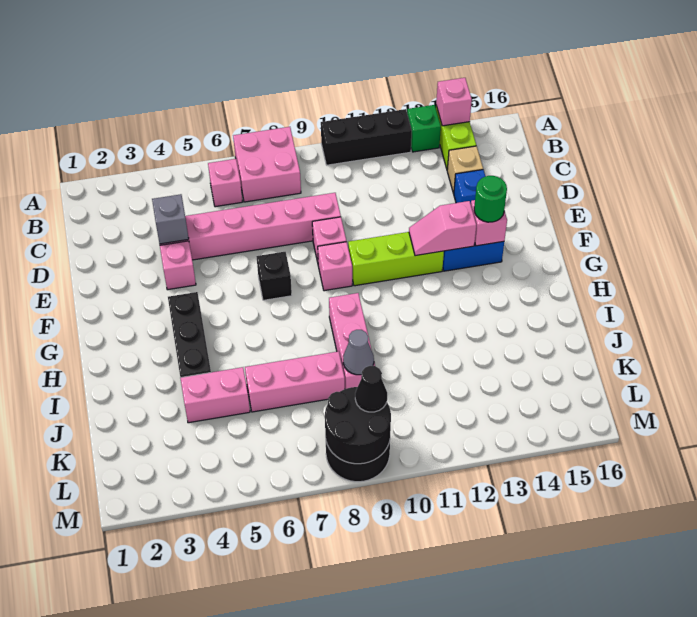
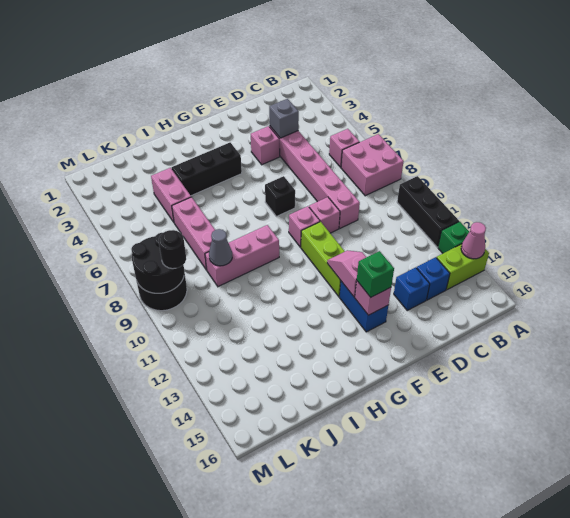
pink 1x1 brick [436,78,472,126] -> pink 1x1 cone [461,222,486,259]
tan 1x1 brick [447,146,483,194] -> blue 1x1 brick [417,257,450,300]
green 1x1 round brick [474,176,507,222] -> green 1x1 brick [357,251,394,297]
black 1x1 cone [355,366,387,412] -> black 1x1 round brick [159,230,186,269]

